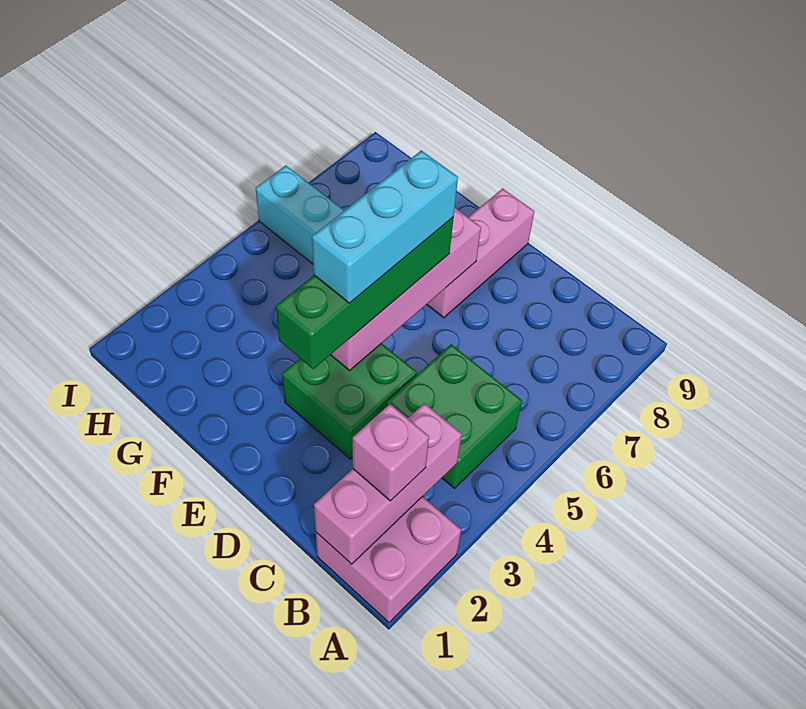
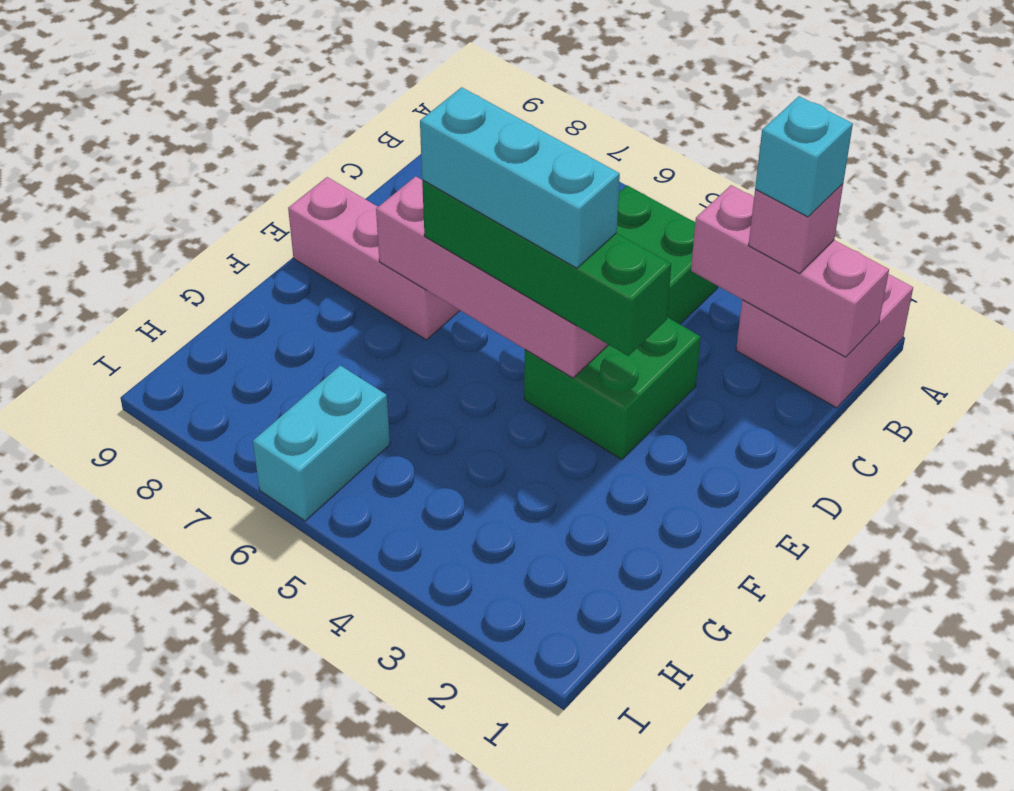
none -> cyan 1x1 brick [755,96,853,217]

